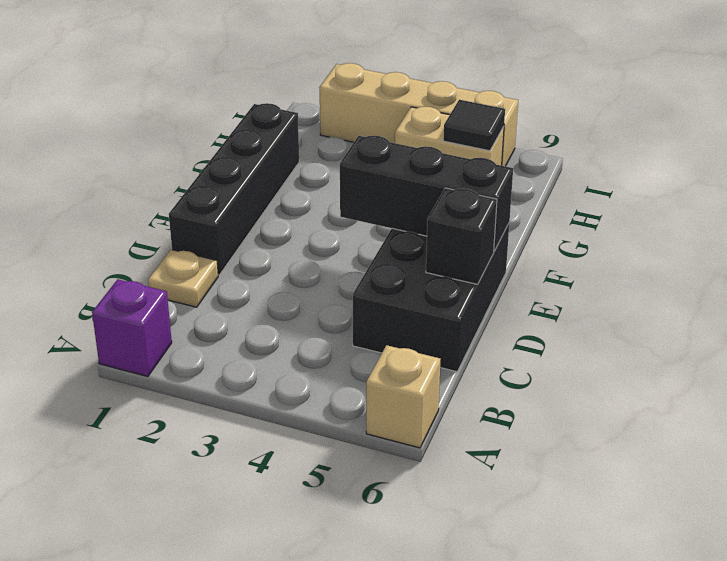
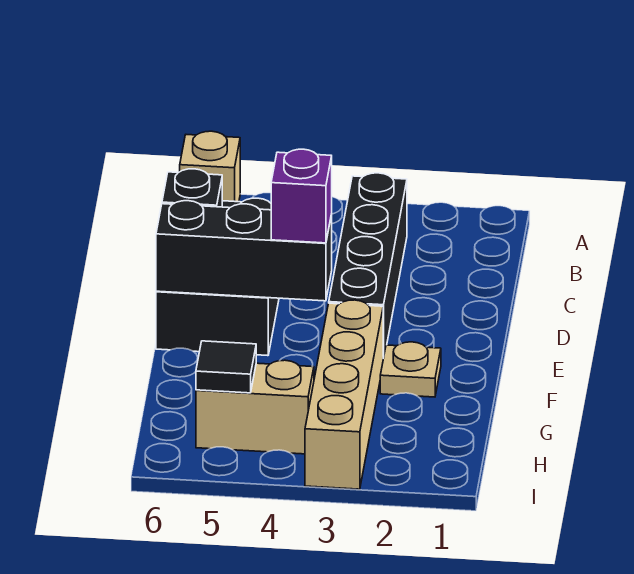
purple 1x1 brick [92,279,172,377] -> purple 1x1 brick moved to [271,149,332,243]
tan 1x1 plate [148,250,218,307] -> tan 1x1 plate moved to [380,342,441,397]
black 1x4 brick [169,103,299,275] -> black 1x4 brick moved to [329,173,407,358]
tan 1x4 brick [319,63,518,166] -> tan 1x4 brick turned to [305,300,383,489]

